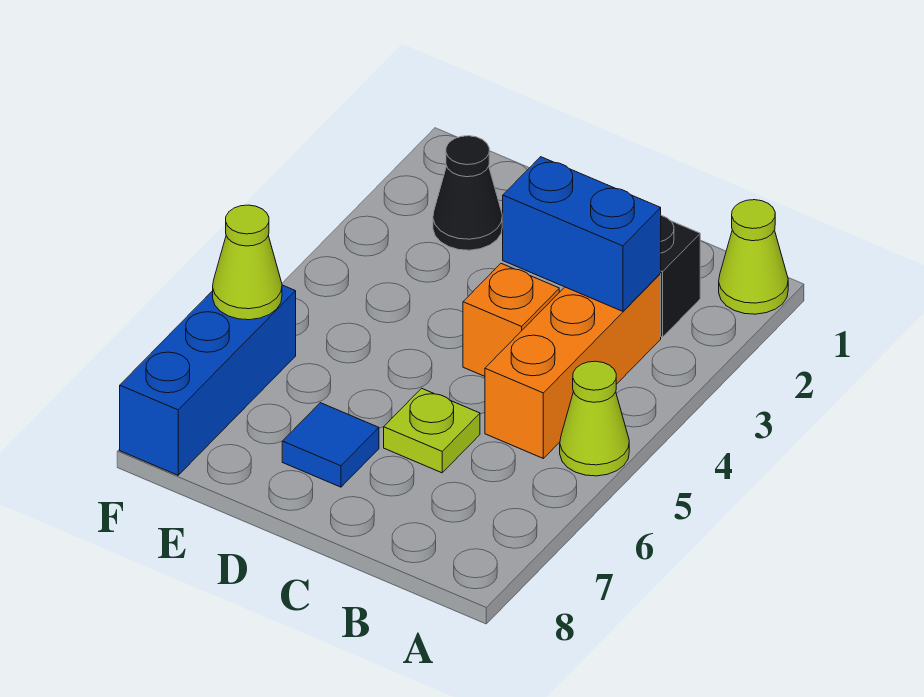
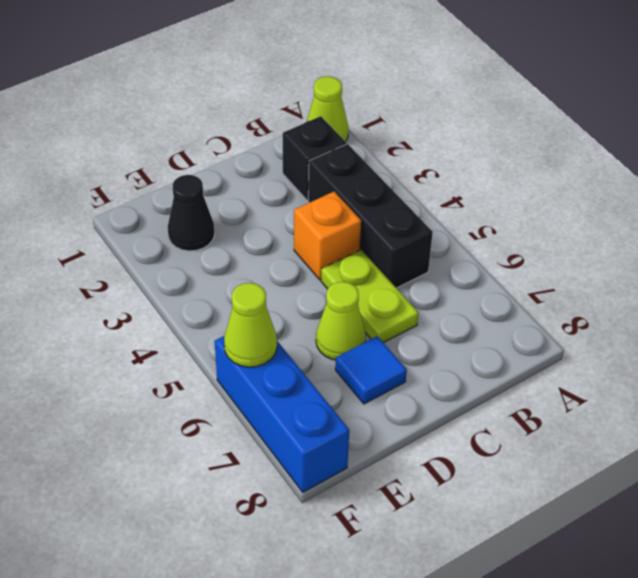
lime 1x1 cone [560,361,629,476] -> lime 1x1 cone moved to [316,282,366,360]
orange 1x3 brick [485,274,661,458] -> black 1x3 brick [308,144,433,288]
blue 1x2 brick [503,157,661,311] -> none
lime 1x1 plate [384,388,480,473] -> lime 1x2 plate [321,250,418,343]

